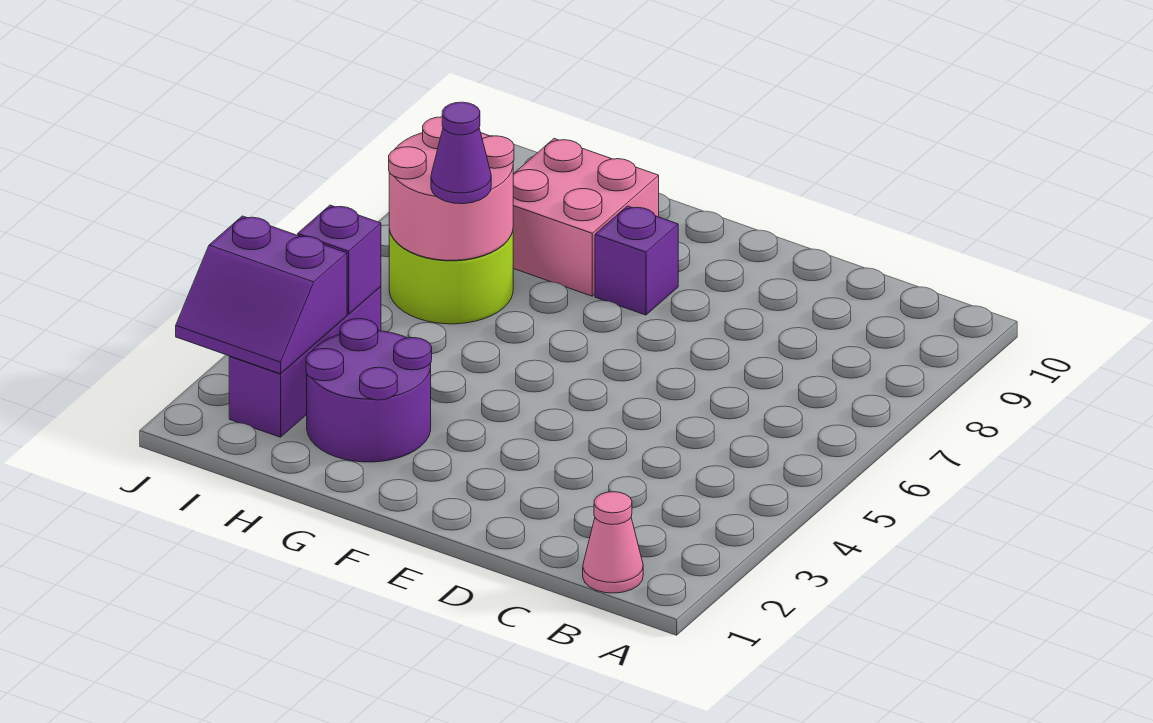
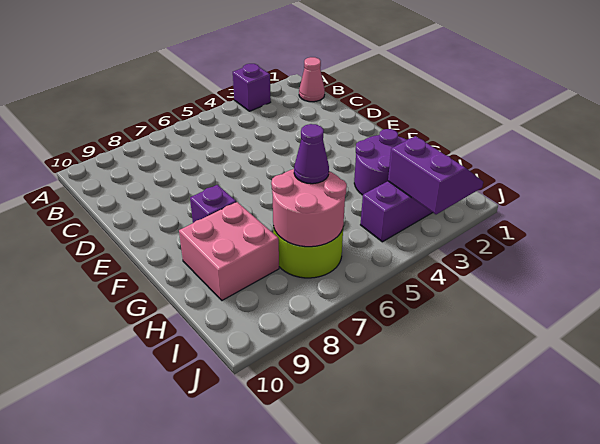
purple 1x1 brick [298,205,381,314] -> purple 1x1 brick moved to [233,64,271,111]

